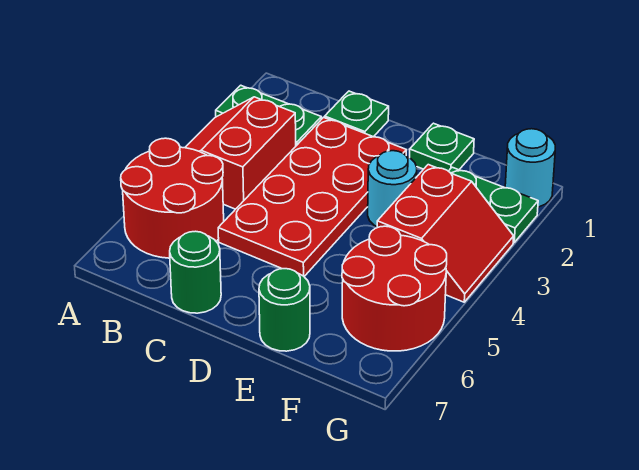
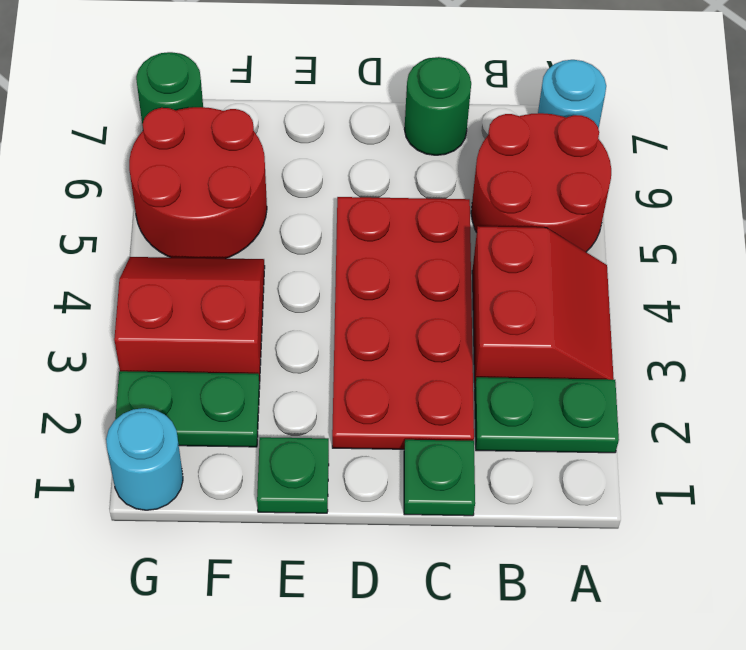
cyan 1x1 round brick [368,151,417,227] -> cyan 1x1 round brick moved to [538,60,606,129]
green 1x1 round brick [259,269,310,351] -> green 1x1 round brick moved to [136,52,203,126]
red 2x2 slope [377,165,514,302] -> red 2x2 slope turned to [114,257,265,384]

